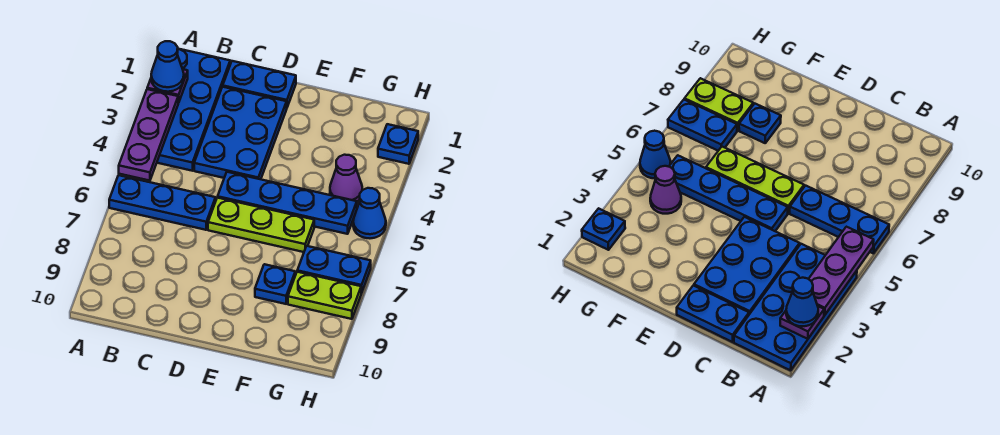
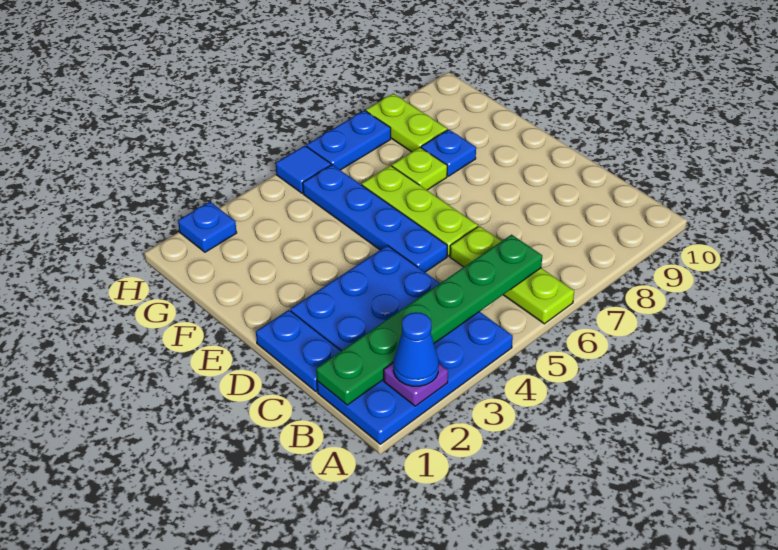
purple 1x3 plate [119,89,178,181] -> none
blue 1x3 plate [109,175,216,230] -> lime 1x3 plate [450,226,574,324]
none -> green 1x6 plate [316,235,542,405]
none -> lime 1x1 plate [392,147,447,190]
purple 1x1 cone [330,155,362,201] -> none
blue 1x2 plate [297,246,371,293] -> blue 1x2 plate turned to [306,111,391,170]
blue 1x1 cone [353,188,386,238] -> blue 1x1 tile [276,146,331,193]

